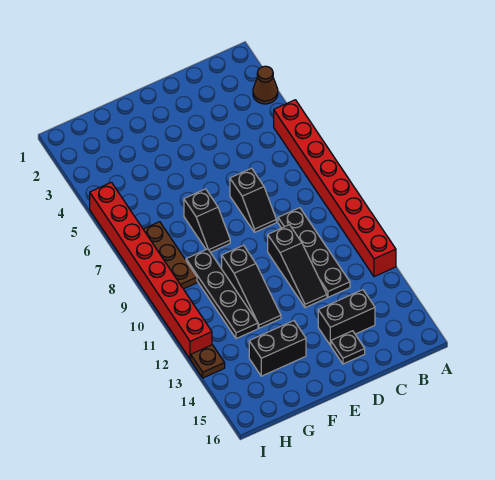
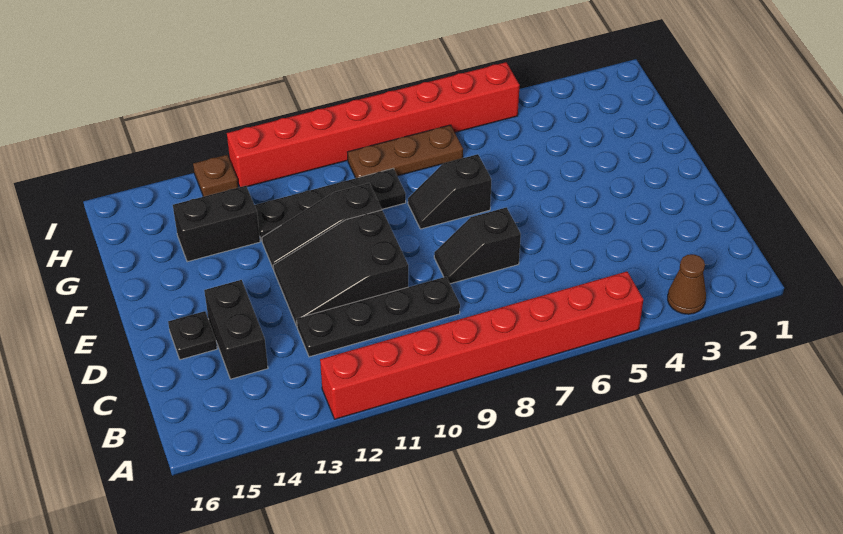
black 1x3 slope [268,225,327,308] -> black 2x3 slope [273,210,408,326]
black 1x2 brick [249,321,306,376] -> black 1x2 brick turned to [173,186,260,262]

